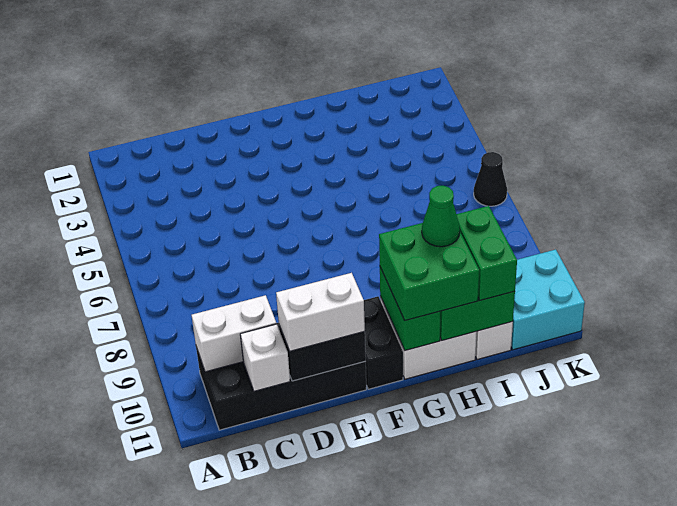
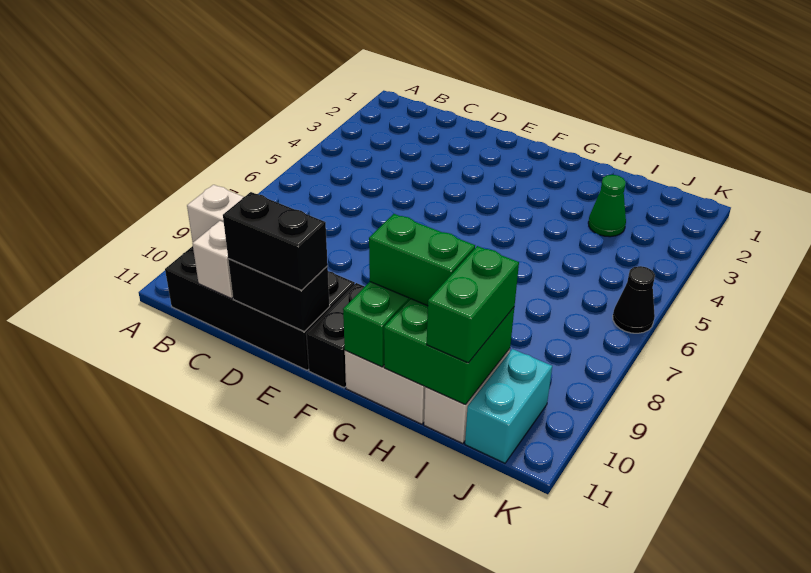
white 1x2 brick [276,273,365,351] -> black 1x2 brick [223,192,328,290]
green 2x2 brick [379,223,479,321] -> green 1x2 brick [369,214,475,306]
green 1x1 cone [422,186,460,247] -> green 1x1 cone moved to [588,175,626,237]
cyan 2x2 brick [511,249,585,350] -> cyan 1x2 brick [465,349,552,463]

